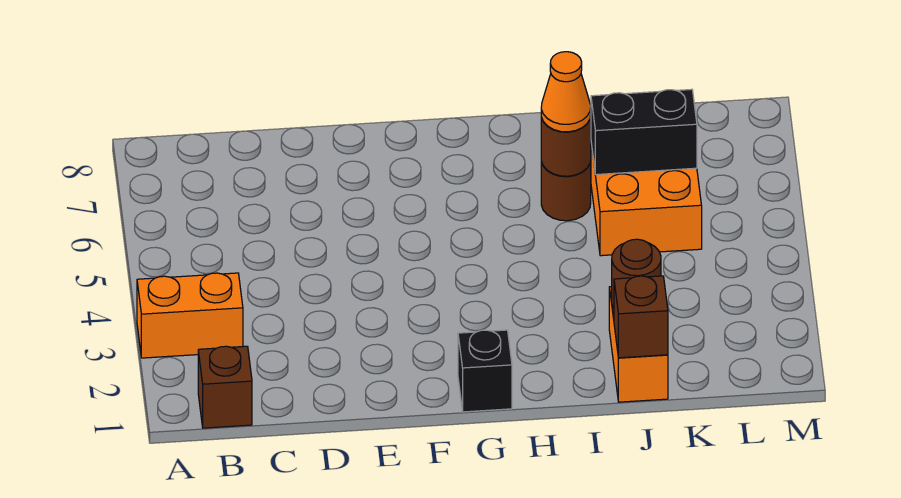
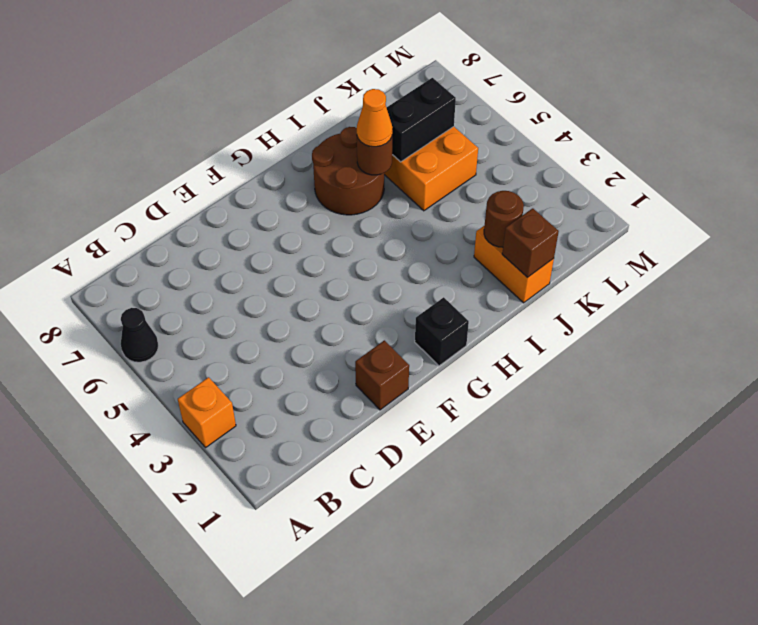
orange 1x2 brick [137,273,243,358] -> orange 1x1 brick [178,377,236,447]
none -> black 1x1 cone [121,308,159,362]
brown 1x1 brick [198,346,252,428] -> brown 1x1 brick moved to [355,340,409,410]
brown 1x1 round brick [541,161,591,221] -> brown 2x2 round brick [312,127,384,215]

